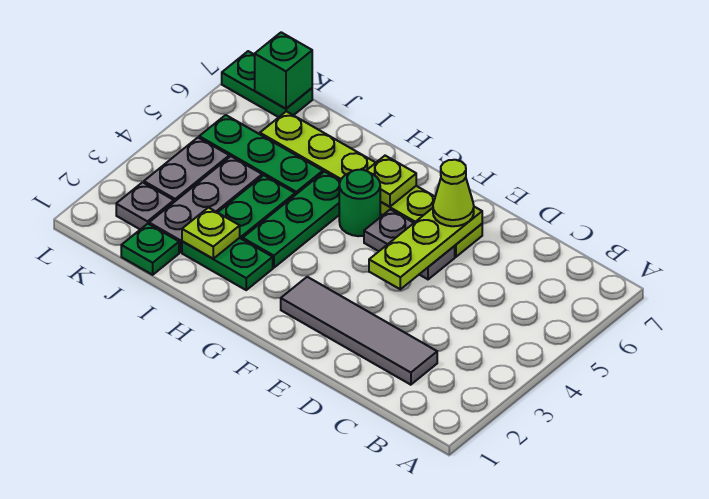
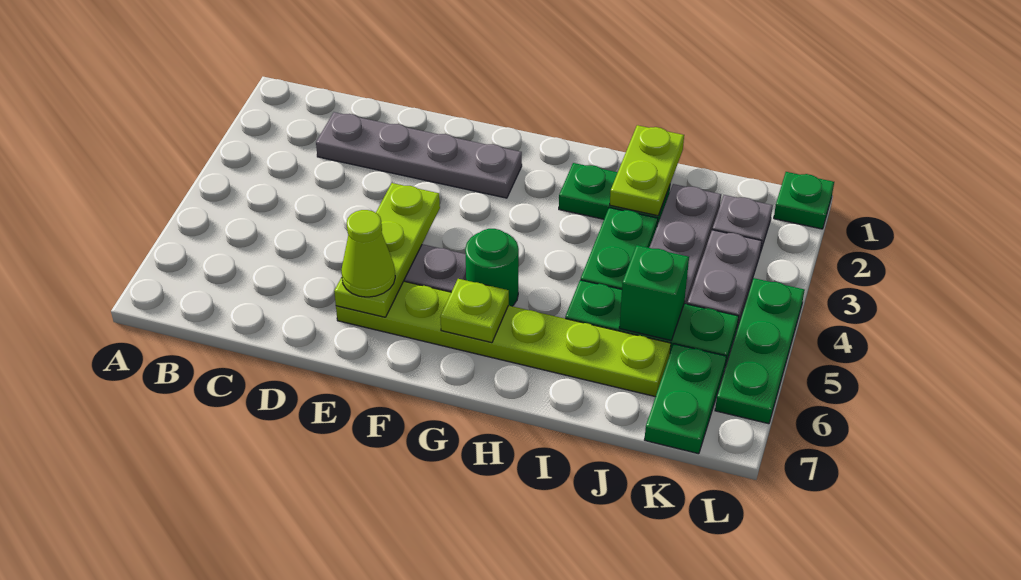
grey 1x4 tile [281,277,437,385] -> grey 1x4 plate [316,112,522,198]
green 1x3 plate [243,172,340,268] -> green 1x3 plate moved to [715,278,805,424]
lime 1x1 plate [182,208,240,259] -> lime 1x2 plate [610,125,684,216]
green 1x1 plate [121,224,179,275] -> green 1x1 plate moved to [774,172,834,229]
green 1x2 plate [222,51,312,117] -> green 1x2 plate turned to [645,344,726,454]
green 1x1 brick [255,32,312,109] -> green 1x1 brick moved to [619,245,689,340]

